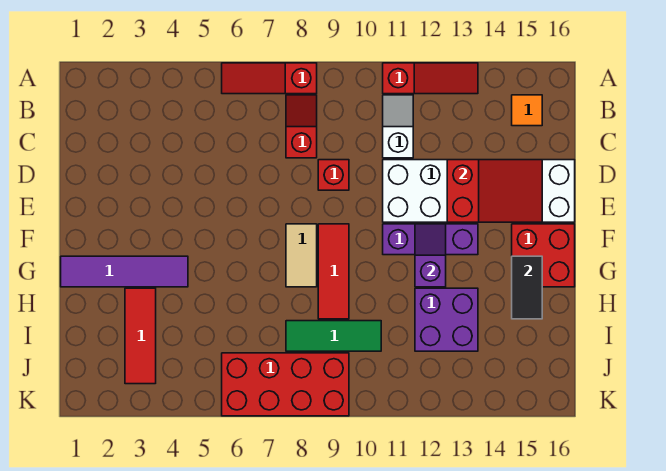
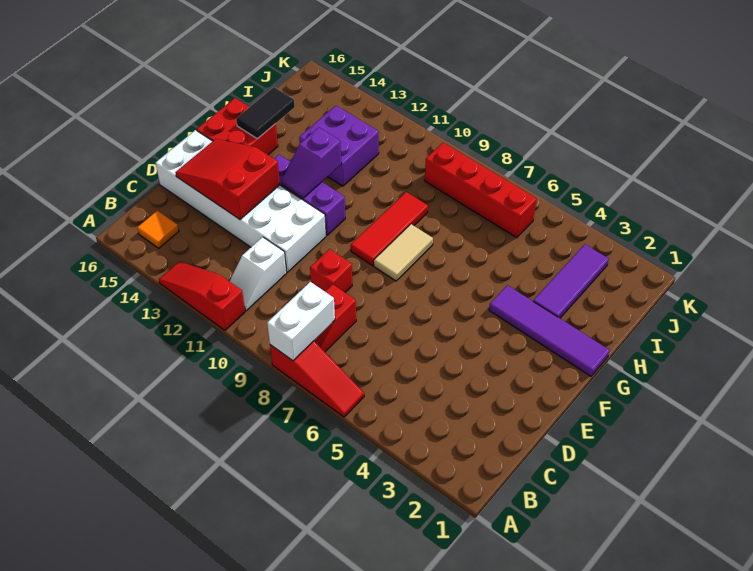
none -> white 1x2 brick [267,282,335,361]
red 1x3 tile [125,288,156,384] -> purple 1x3 tile [533,244,609,318]
green 1x3 tile [286,321,381,351] -> none
red 2x4 brick [222,353,349,416] -> red 1x4 brick [425,143,537,238]

